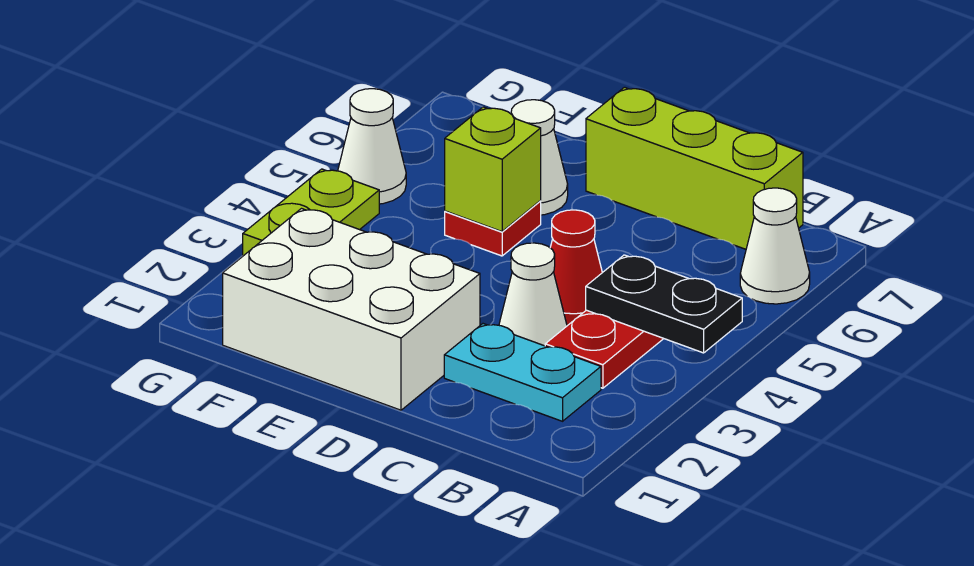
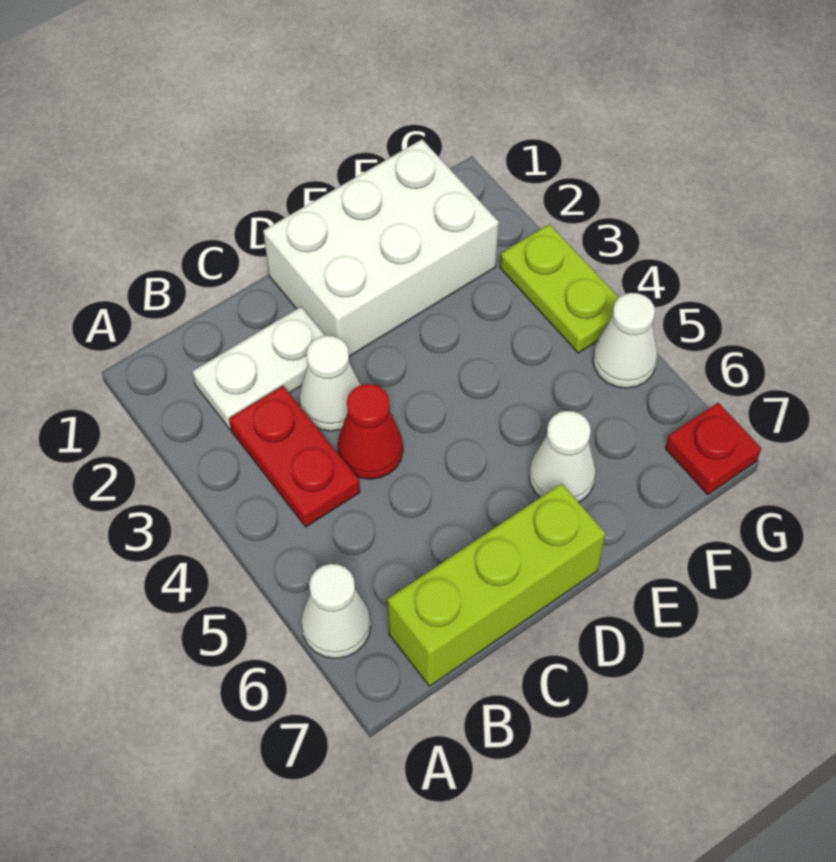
black 1x2 plate [586,255,742,353] -> none
cyan 1x2 plate [444,324,601,421] -> white 1x2 plate [192,307,325,429]
red 1x1 plate [445,201,541,256] -> red 1x1 plate moved to [665,403,761,495]
lime 1x1 brick [445,107,541,232] -> none

